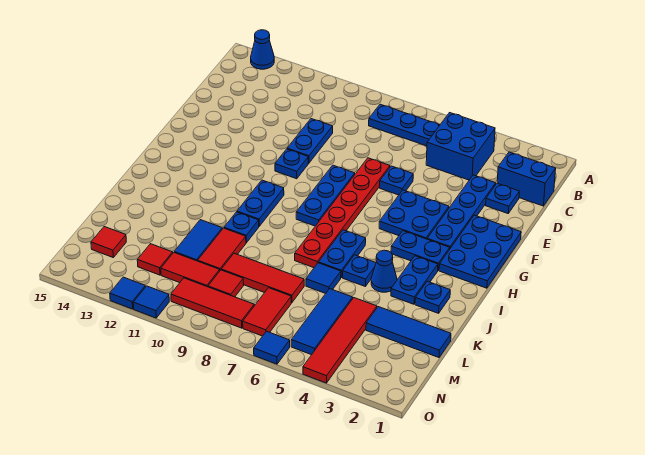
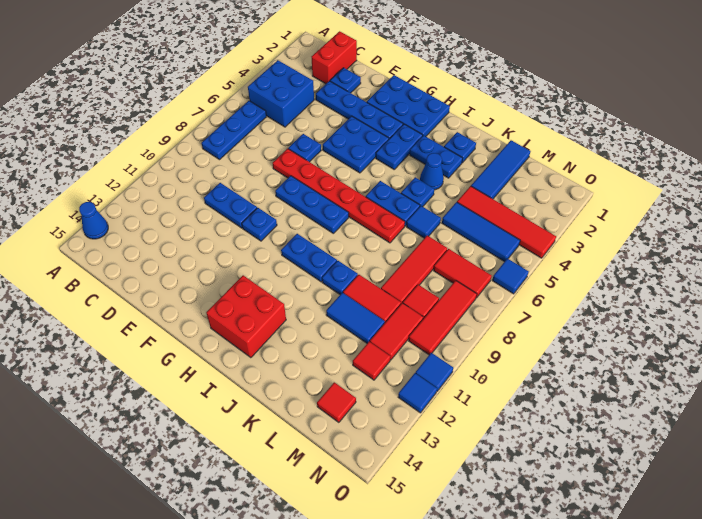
blue 1x2 brick [497,152,556,206] -> red 1x2 brick [311,31,357,84]
none -> red 2x2 brick [206,275,286,358]

